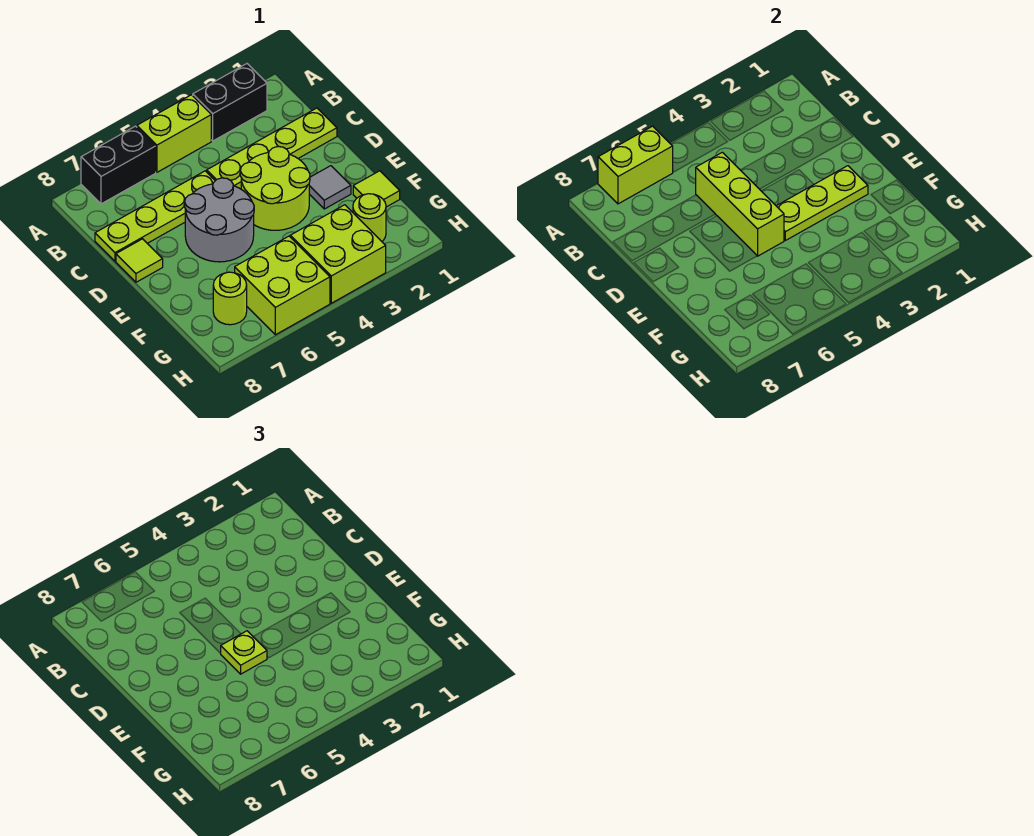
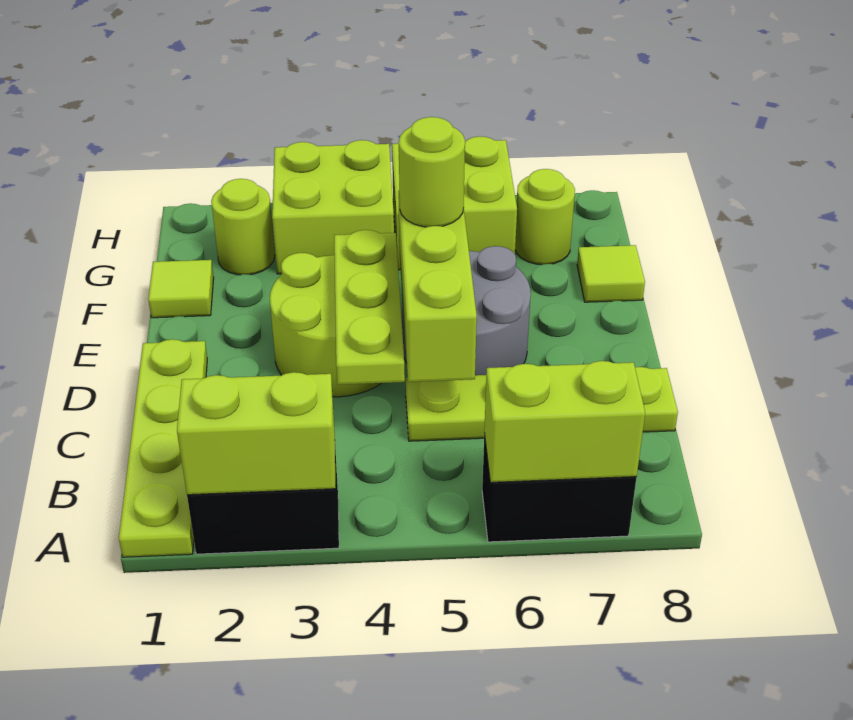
lime 1x2 brick [137,95,211,172] -> lime 1x2 brick moved to [177,372,336,495]
lime 1x4 plate [207,108,337,189] -> lime 1x4 plate turned to [119,339,207,557]
lime 1x1 tile [116,239,163,282] -> lime 1x1 tile moved to [577,245,645,302]
grey 1x1 tile [309,166,351,209] -> none
lime 1x3 plate [777,166,868,240] -> lime 1x3 plate turned to [334,230,405,385]
lime 1x1 plate [220,631,267,674] -> lime 1x1 round brick [399,117,465,227]

